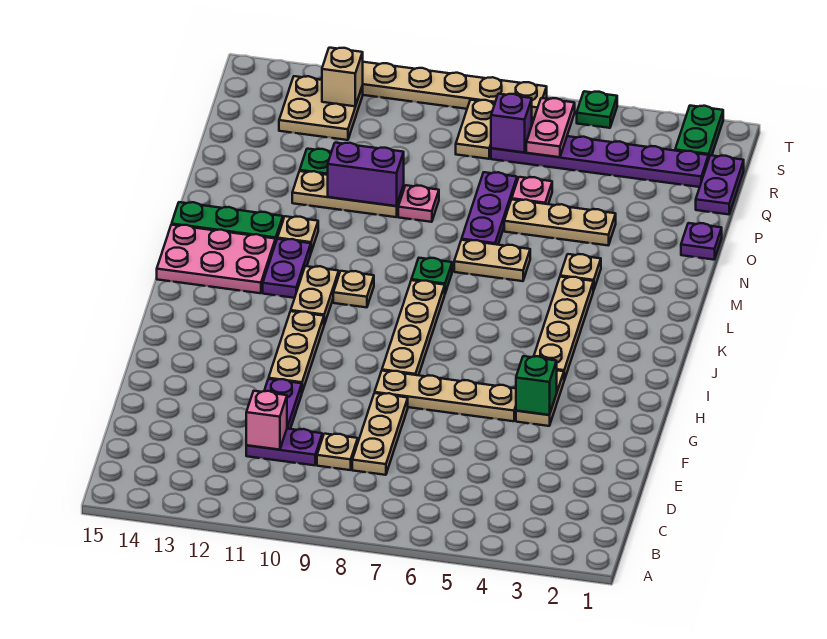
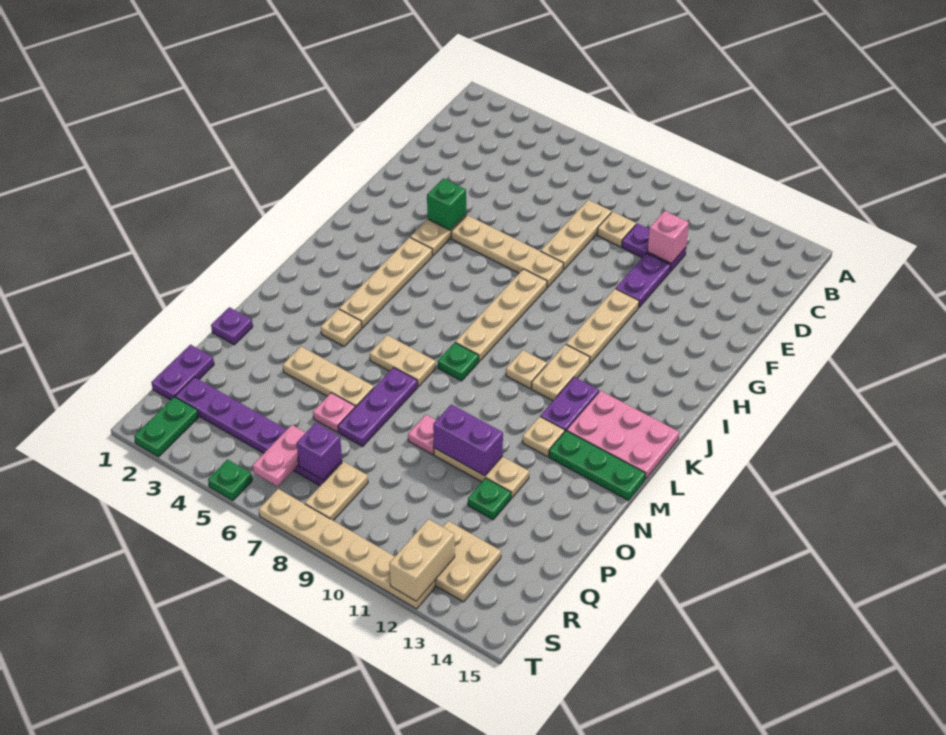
tan 1x1 brick [322,48,363,106] -> tan 1x2 brick [389,519,455,601]

